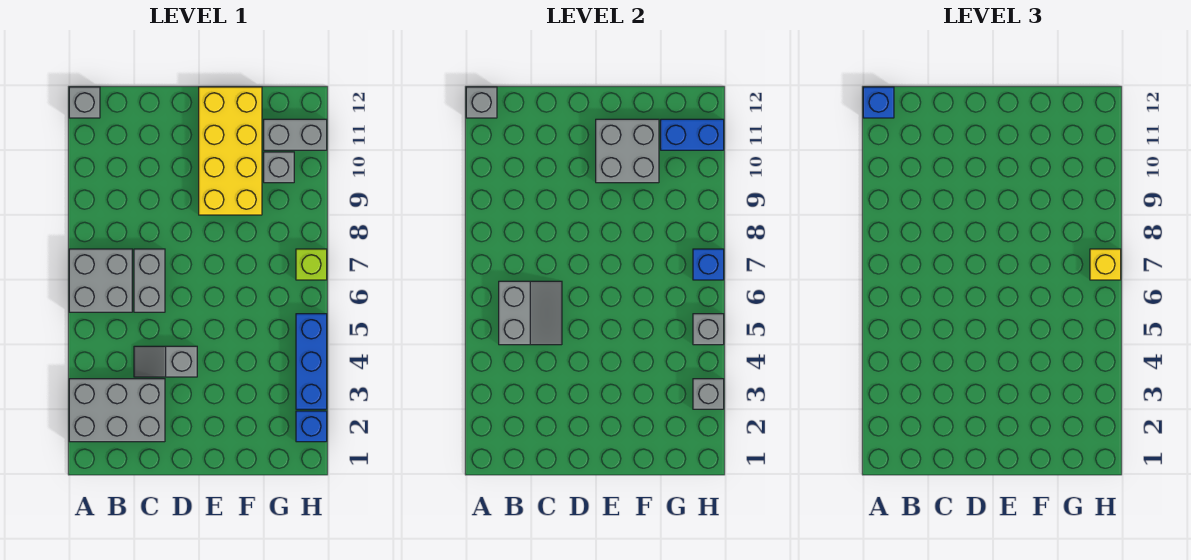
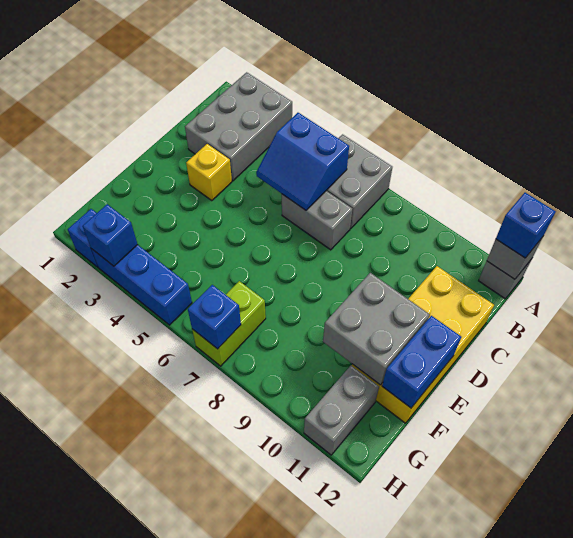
grey 2x2 slope [499,281,562,345] -> blue 2x2 slope [256,113,349,210]
grey 1x2 slope [134,346,197,377] -> none
yellow 2x4 brick [199,87,262,215] -> yellow 2x4 brick turned to [352,266,494,423]
grey 1x1 brick [264,152,294,183] -> none
blue 1x2 brick [661,119,724,150] -> blue 1x2 brick moved to [382,316,461,408]
grey 1x1 brick [693,379,724,409] -> blue 1x1 brick [83,204,138,266]
grey 1x1 brick [693,314,724,345] -> none
lime 1x1 brick [296,249,327,280] -> lime 1x2 brick [192,281,266,366]
yellow 1x1 brick [1090,249,1121,280] -> yellow 1x1 brick moved to [186,144,232,201]

